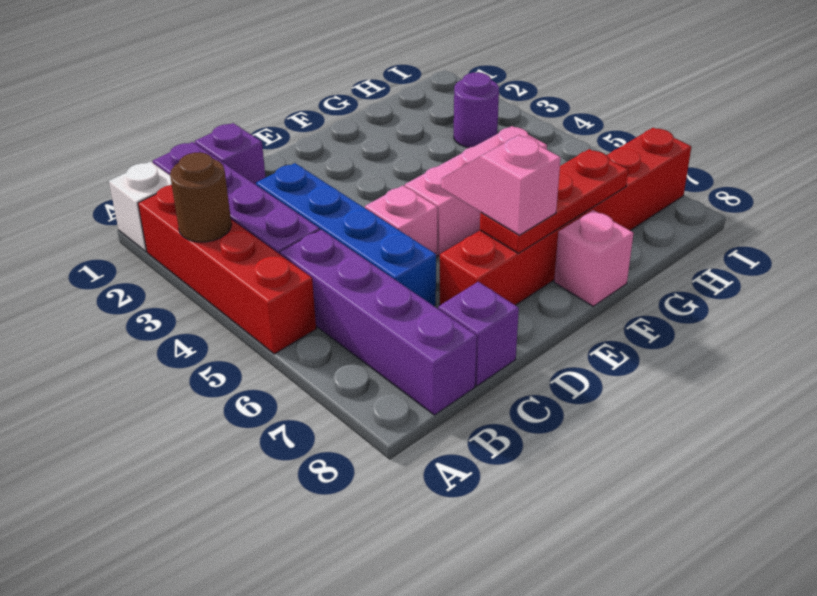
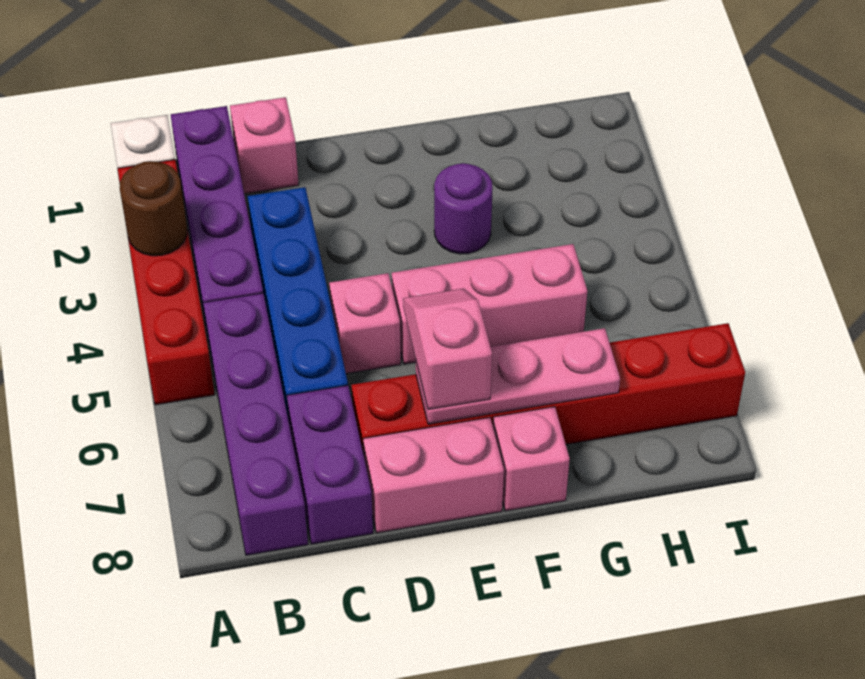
purple 1x1 brick [195,123,266,185] -> pink 1x1 brick [230,97,299,194]
purple 1x1 brick [438,282,519,386] -> purple 1x2 brick [287,385,373,544]
none -> pink 1x2 brick [363,417,504,533]
red 1x3 plate [480,149,628,253] -> pink 1x3 plate [416,328,620,424]
purple 1x1 round brick [454,72,499,148] -> purple 1x1 round brick moved to [434,163,493,254]

